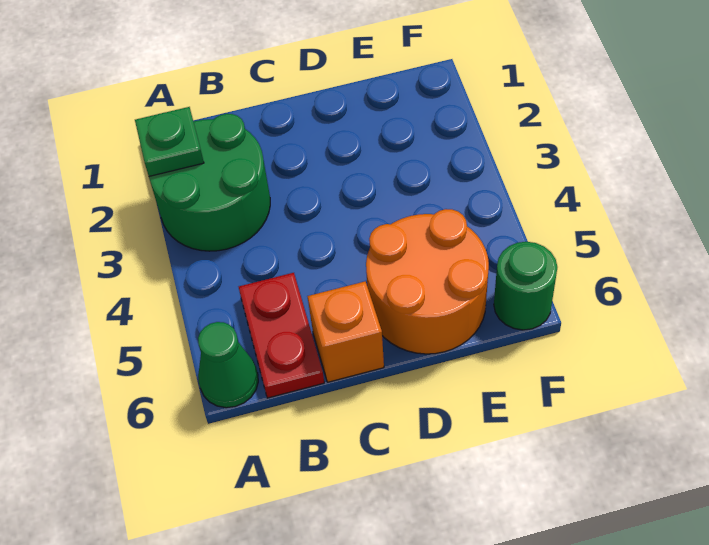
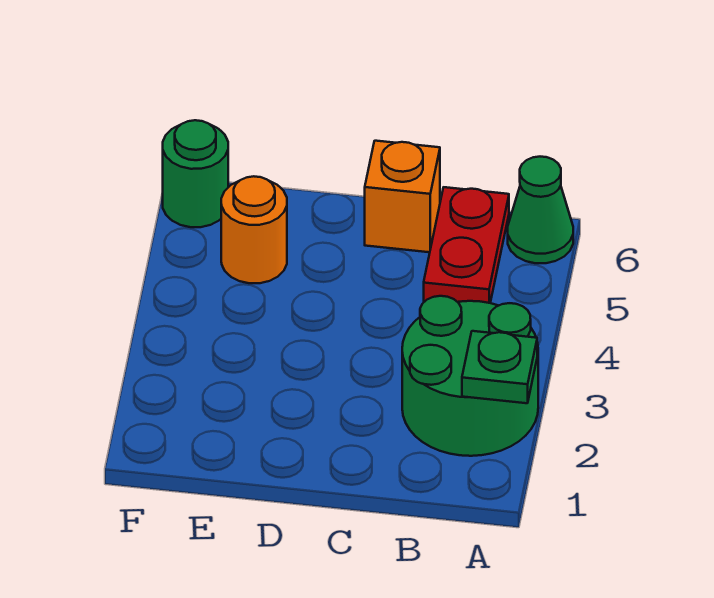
orange 2x2 round brick [366,209,489,354] -> orange 1x1 round brick [221,176,287,283]

